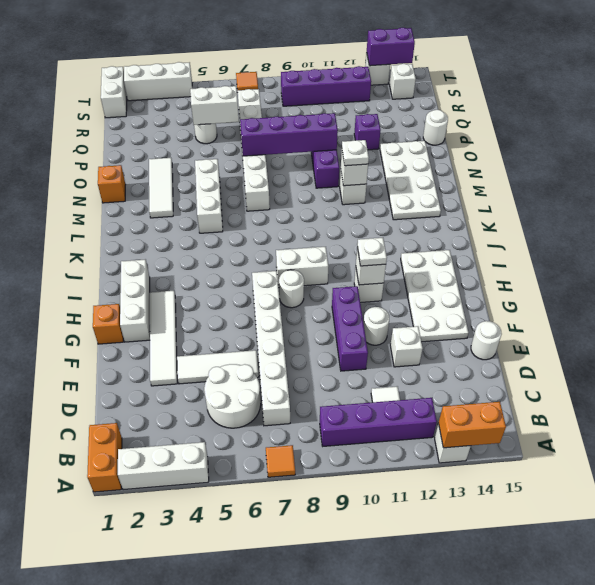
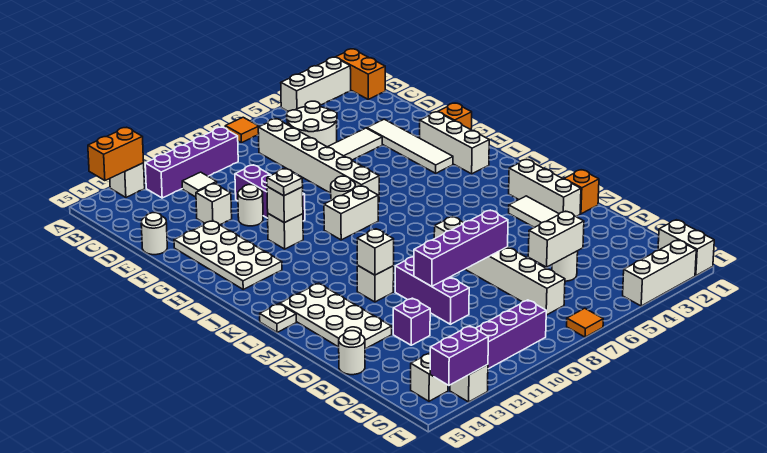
white 1x3 brick [195,159,223,233] -> white 1x3 brick moved to [509,160,581,217]
white 1x1 plate [342,140,369,166] -> white 1x1 plate moved to [260,304,296,332]

